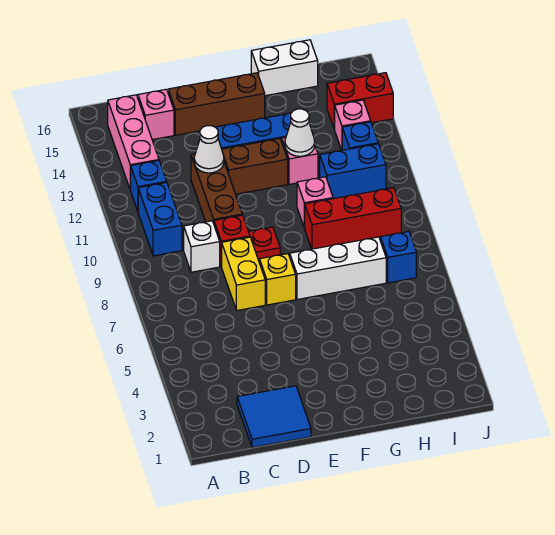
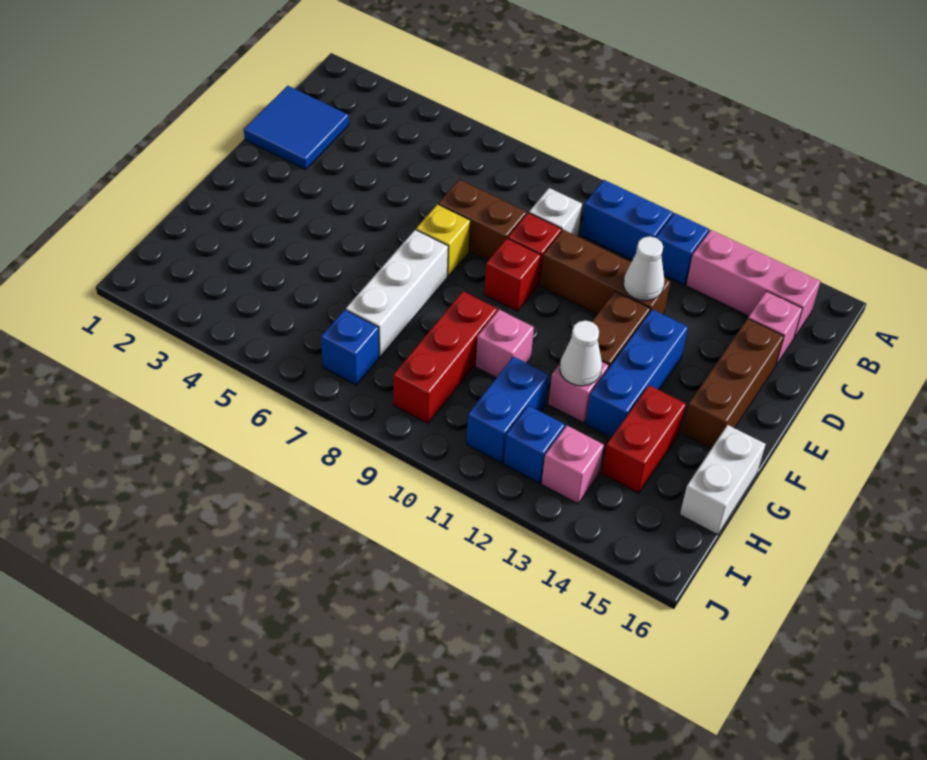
yellow 1x2 brick [221,237,265,310] -> brown 1x2 brick [438,179,526,260]
red 1x1 plate [249,227,280,260] -> red 1x1 brick [484,238,541,311]
red 1x2 brick [327,73,393,129] -> red 1x2 brick moved to [602,385,686,493]

